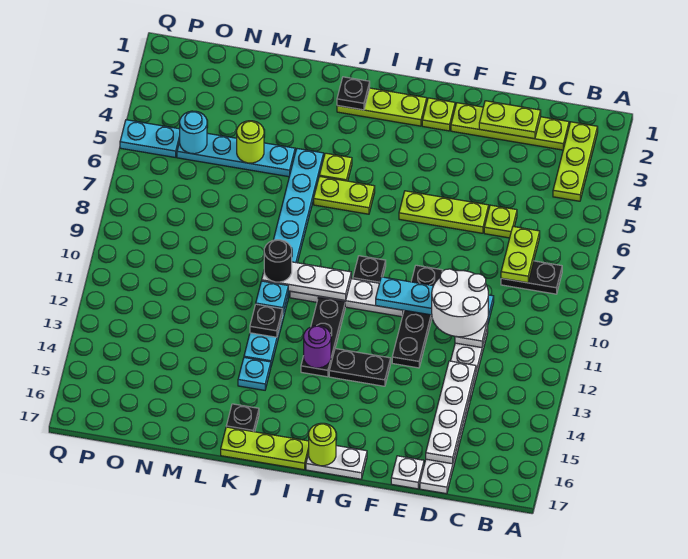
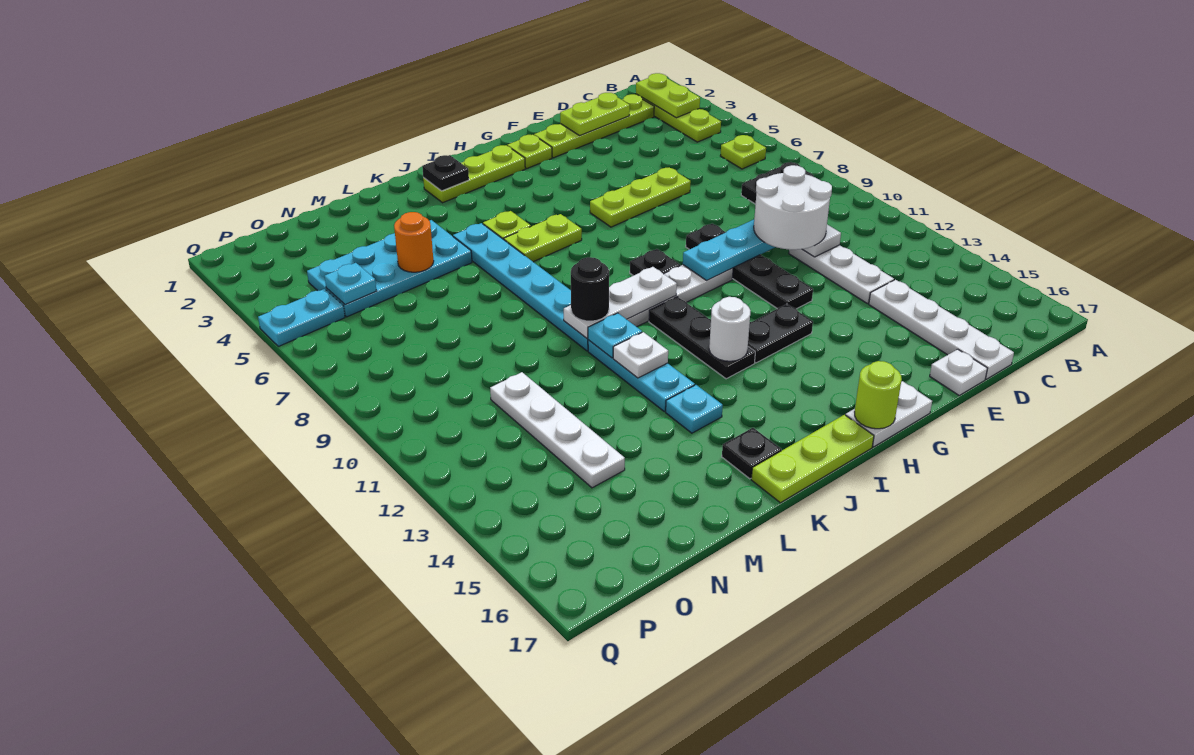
lime 1x2 plate [501,227,540,283] -> lime 1x2 plate moved to [636,73,700,118]
lime 1x1 plate [484,205,517,238] -> lime 1x1 plate moved to [720,135,766,169]
white 1x4 plate [426,361,476,464] -> white 1x4 plate moved to [490,372,625,488]
purple 1x1 round brick [304,326,331,368] -> white 1x1 round brick [709,297,751,361]
black 1x1 plate [250,304,283,337] -> white 1x1 plate [613,332,668,378]
cyan 1x4 plate [177,133,295,177] -> cyan 2x4 plate [307,220,472,317]
lime 1x1 round brick [237,121,264,163] -> orange 1x1 round brick [394,212,434,272]
cyan 1x1 round brick [180,111,207,154] -> cyan 1x1 plate [325,263,377,304]

